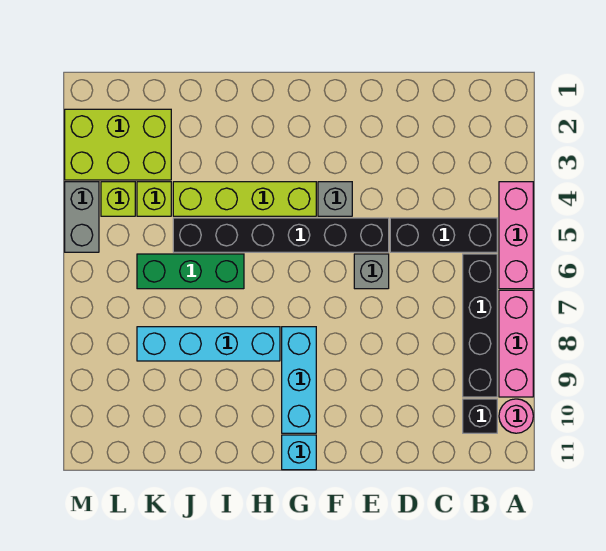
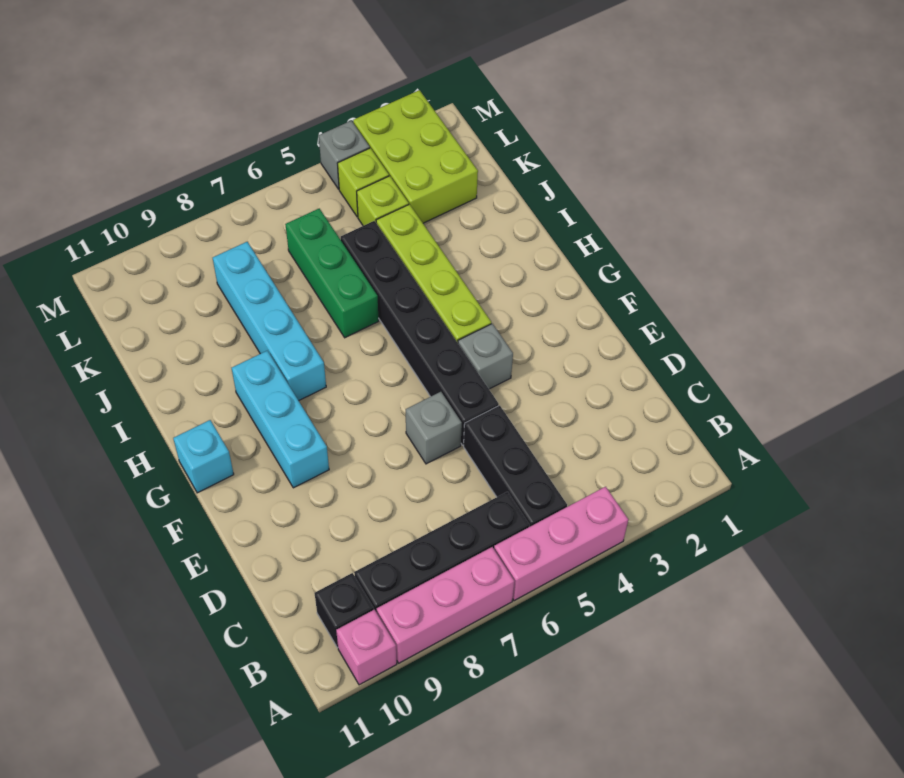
pink 1x1 round brick [499,399,533,433] -> pink 1x1 brick [336,610,397,685]
cyan 1x3 brick [282,327,316,433] -> cyan 1x3 brick turned to [232,351,329,488]
grey 1x2 brick [65,182,99,252] -> grey 1x1 brick [319,121,370,189]

